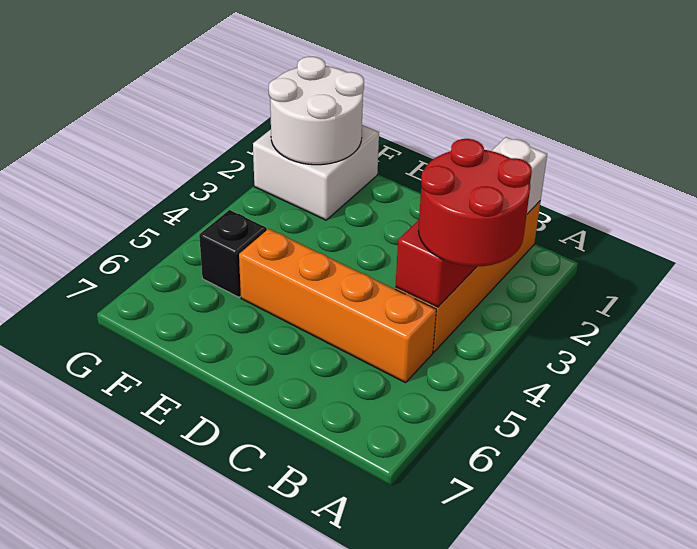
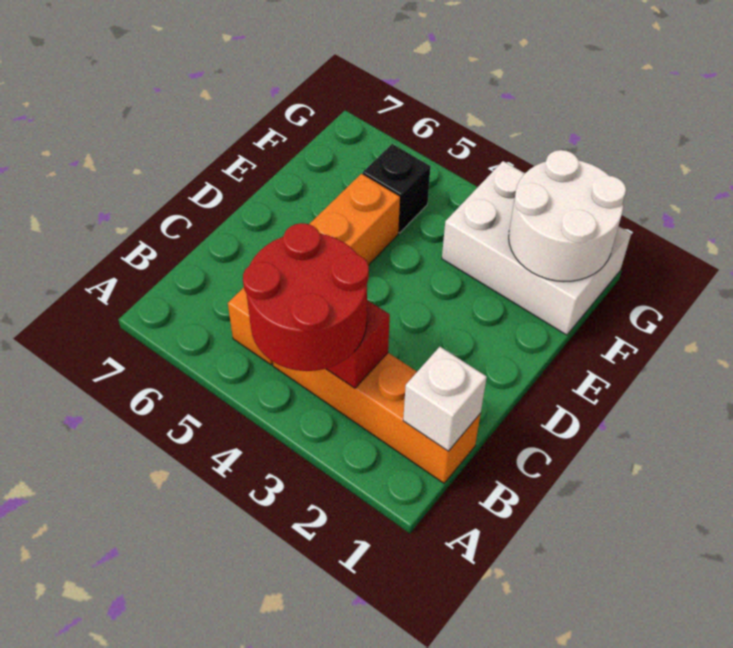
white 2x2 brick [253,125,379,220] -> white 2x3 brick [442,161,631,335]

